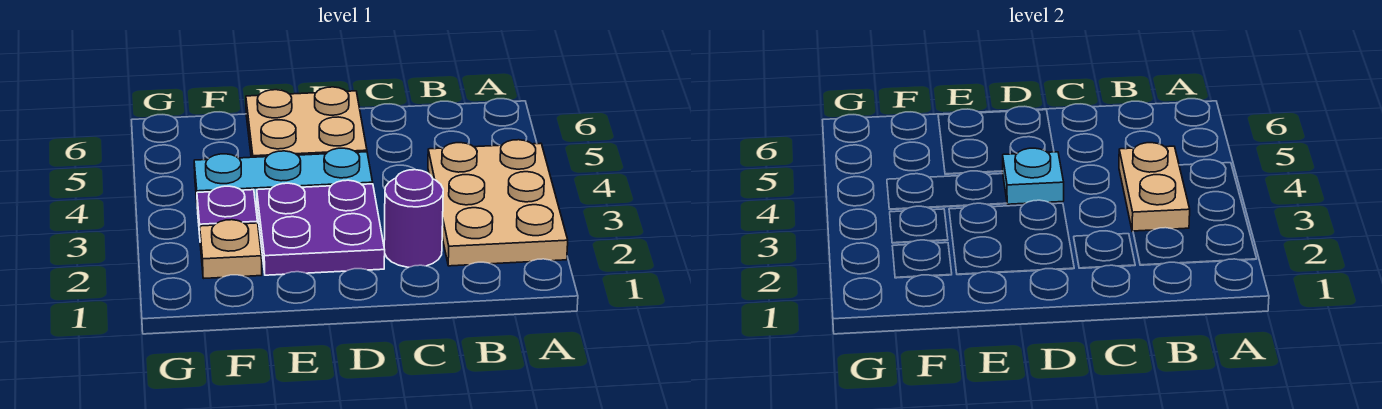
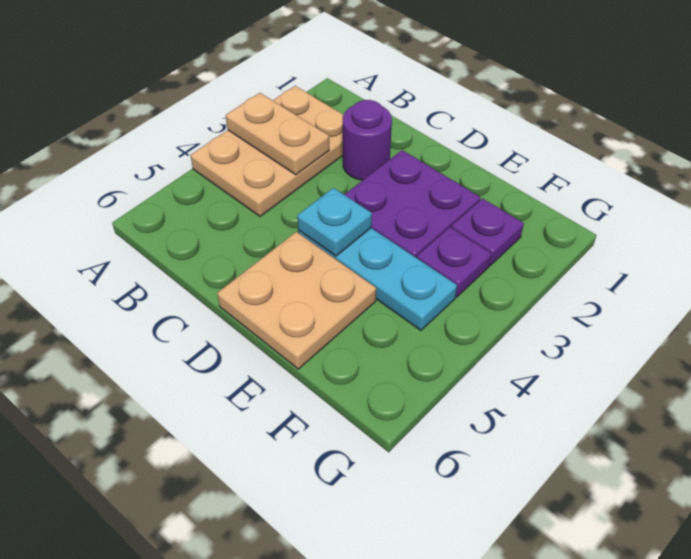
tan 1x2 plate [1119,143,1190,232] -> tan 1x2 plate turned to [226,93,329,175]
tan 1x1 plate [200,220,262,278] -> purple 1x1 plate [451,199,524,265]

